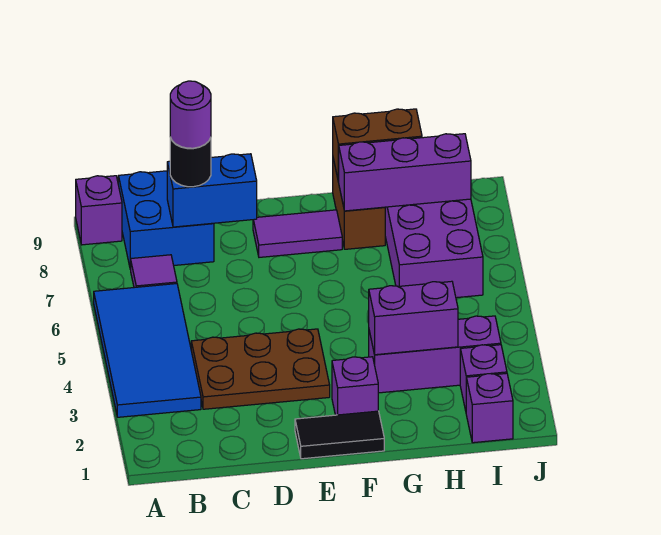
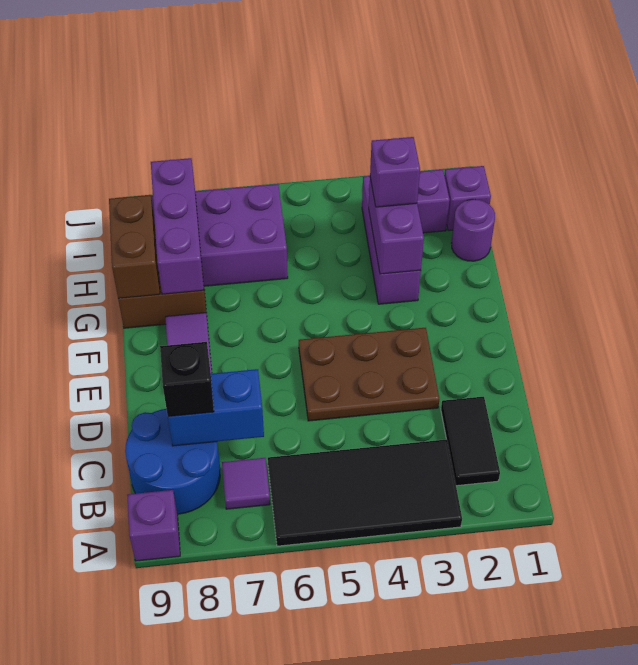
blue 2x4 tile [94,284,201,417] -> black 2x4 tile [268,439,462,546]
blue 2x2 brick [118,171,214,269] -> blue 2x2 round brick [125,409,220,514]
brown 2x3 plate [191,329,330,409] -> brown 2x3 plate turned to [299,328,439,421]
blue 1x2 brick [167,154,257,227] -> blue 1x2 brick turned to [168,369,264,446]
black 1x1 round brick [170,138,211,187] -> black 1x1 brick [160,342,214,417]
purple 1x1 round brick [170,81,211,148] -> purple 1x1 round brick moved to [451,199,495,261]
black 1x2 tile [295,411,384,459] -> black 1x2 tile moved to [441,397,500,486]
purple 1x1 brick [332,357,378,415] -> purple 1x1 brick moved to [370,137,420,207]

